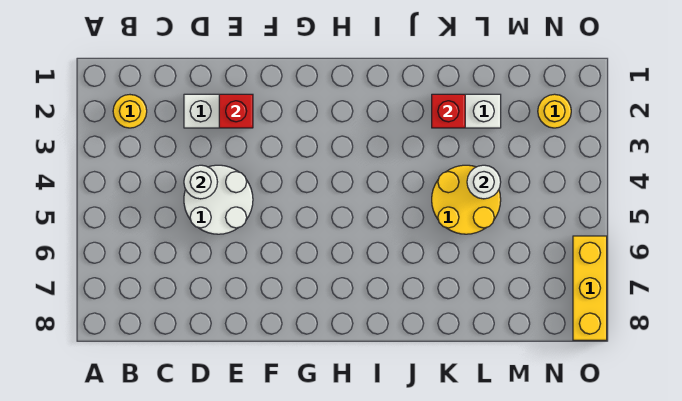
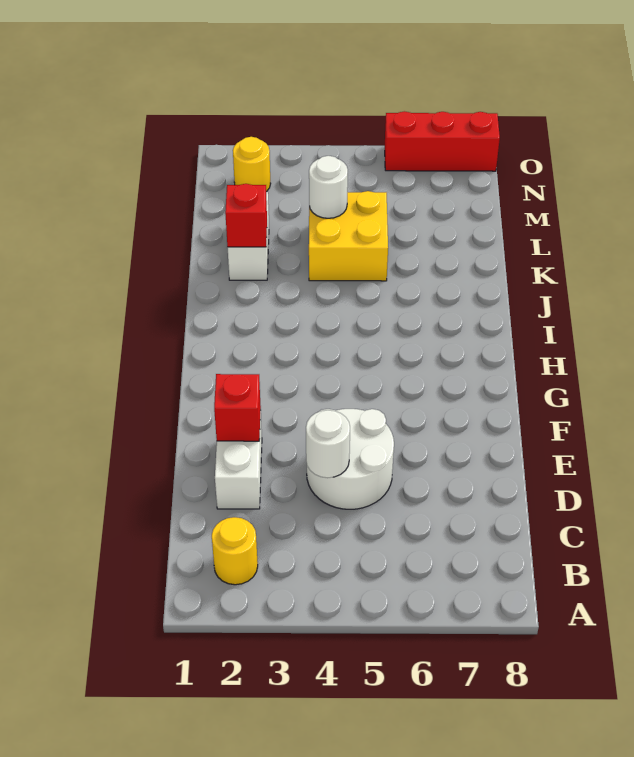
yellow 2x2 round brick [432,165,501,234] -> yellow 2x2 brick [309,191,388,281]
yellow 1x3 brick [573,236,607,340] -> red 1x3 brick [385,111,500,171]

